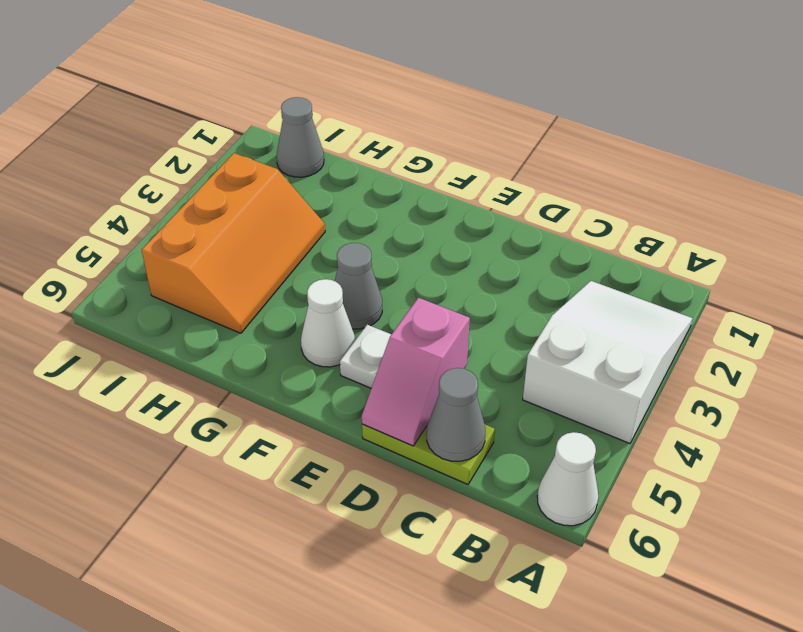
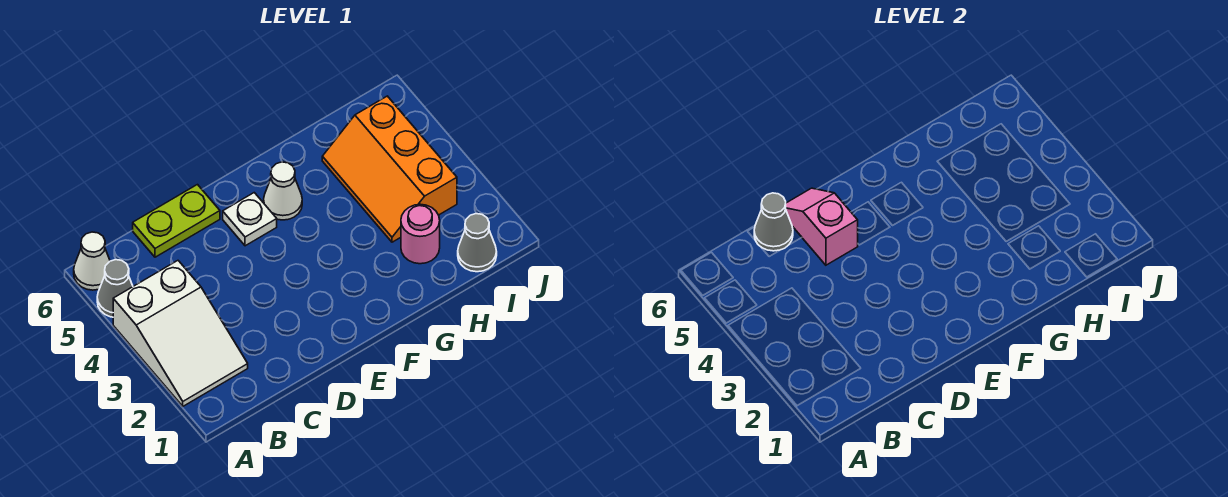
grey 1x1 cone [335,243,382,329] -> grey 1x1 cone moved to [97,260,133,317]
none -> pink 1x1 round brick [401,204,440,264]

